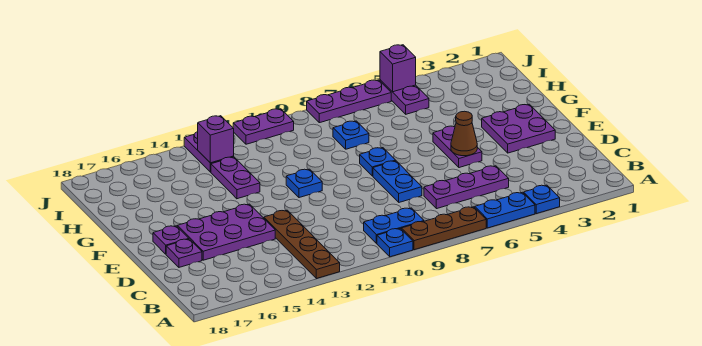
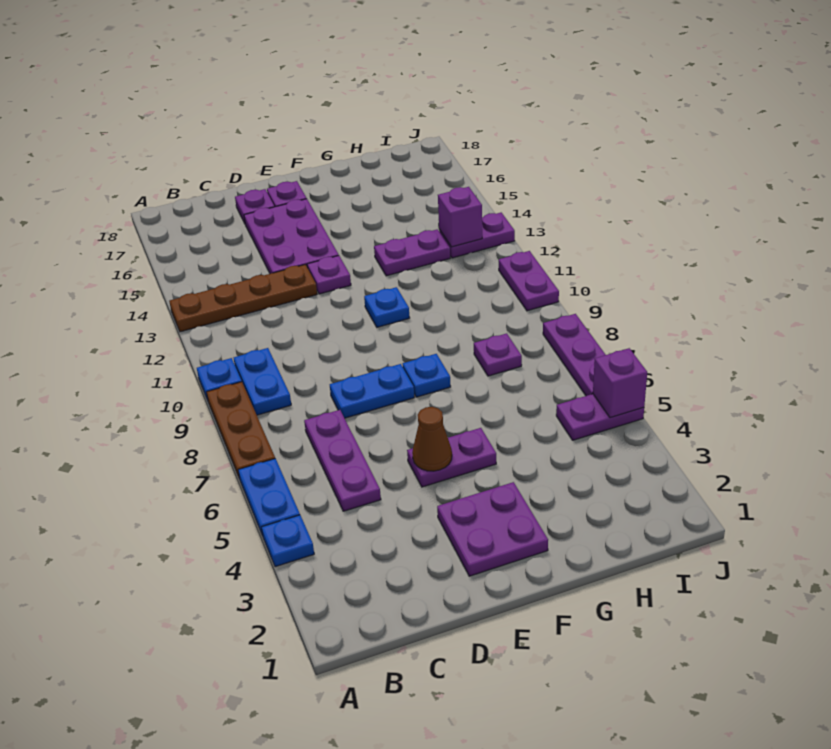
none -> purple 1x1 plate [307,256,351,294]
blue 1x1 plate [333,121,369,149] -> purple 1x1 plate [474,333,522,376]

